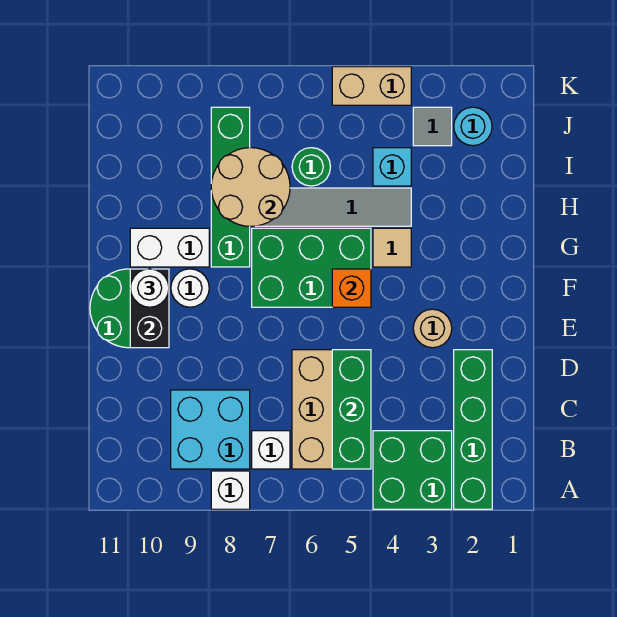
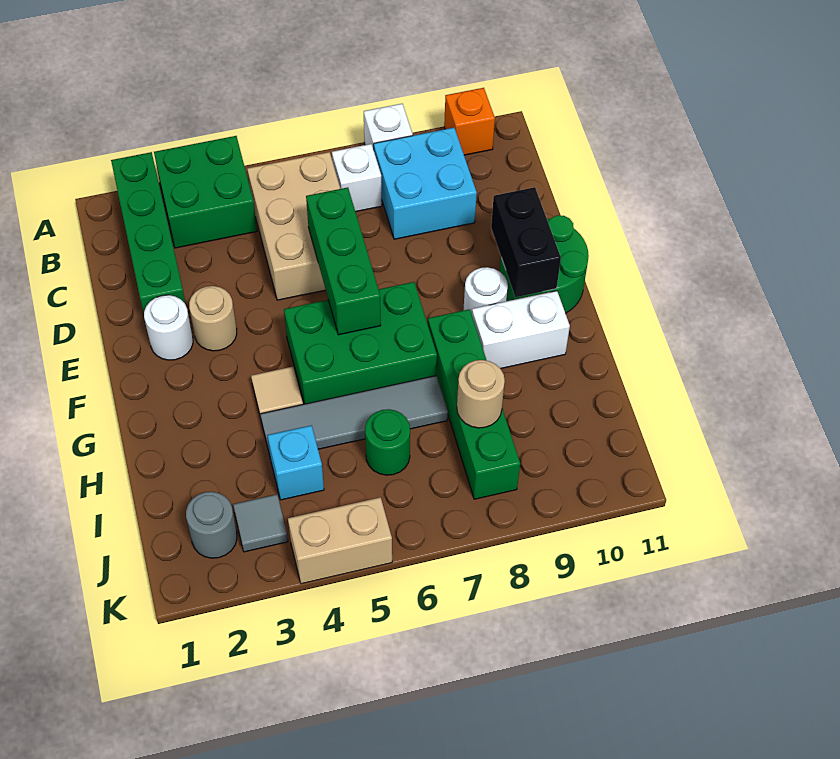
green 1x3 brick [332,350,371,469] -> green 1x3 brick moved to [306,187,381,335]
orange 1x1 brick [332,269,371,307] -> orange 1x1 brick moved to [444,88,495,155]
white 1x1 round brick [130,269,169,307] -> white 1x1 round brick moved to [144,295,193,360]
tan 2x2 round brick [211,148,290,226] -> tan 1x1 round brick [457,360,505,428]
cyan 1x1 round brick [454,107,492,146] -> grey 1x1 round brick [186,492,237,558]

